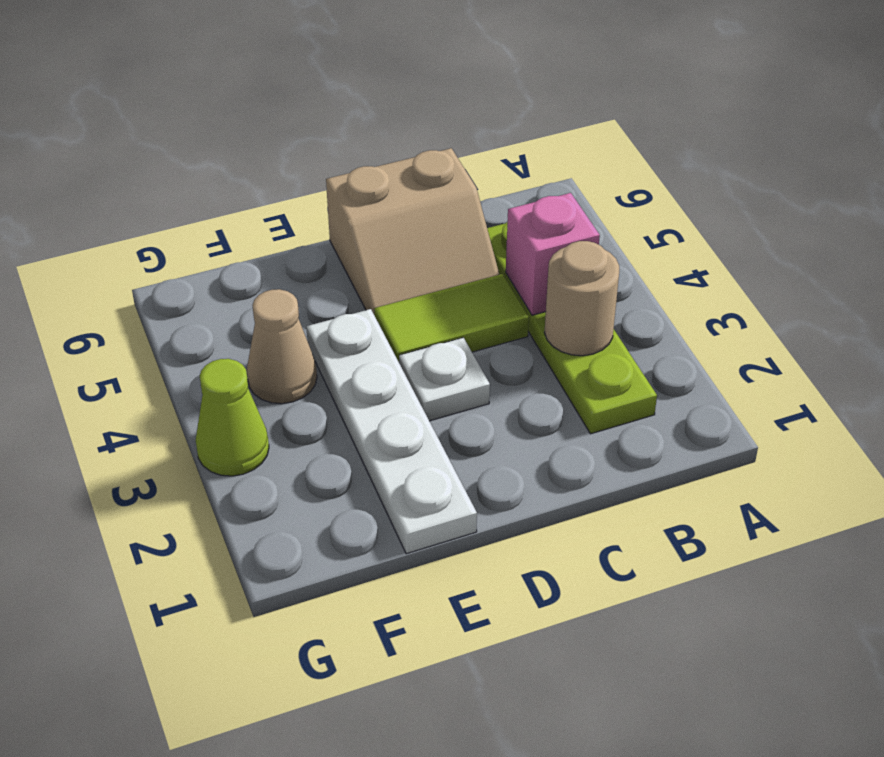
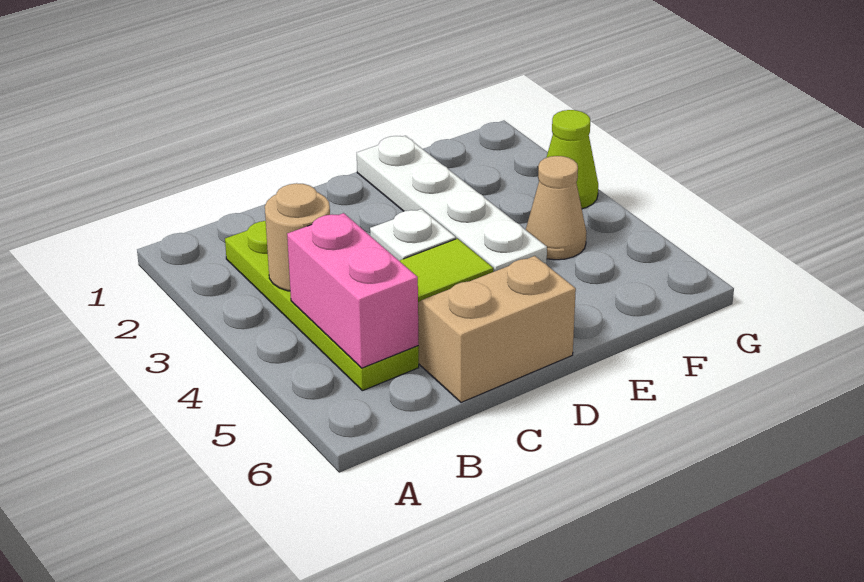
pink 1x1 brick [506,193,600,315] -> pink 1x2 brick [287,213,419,368]

